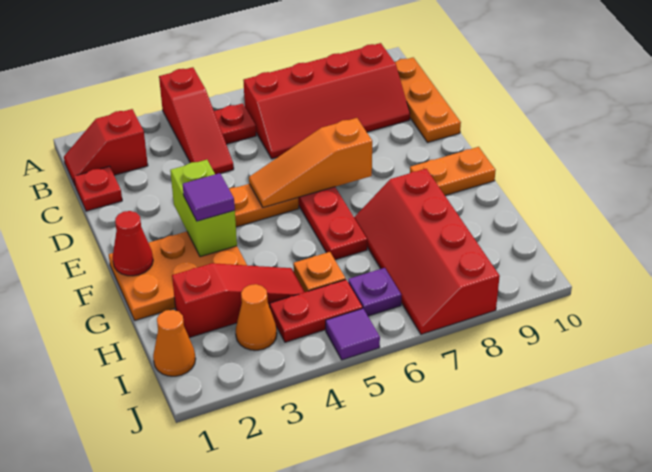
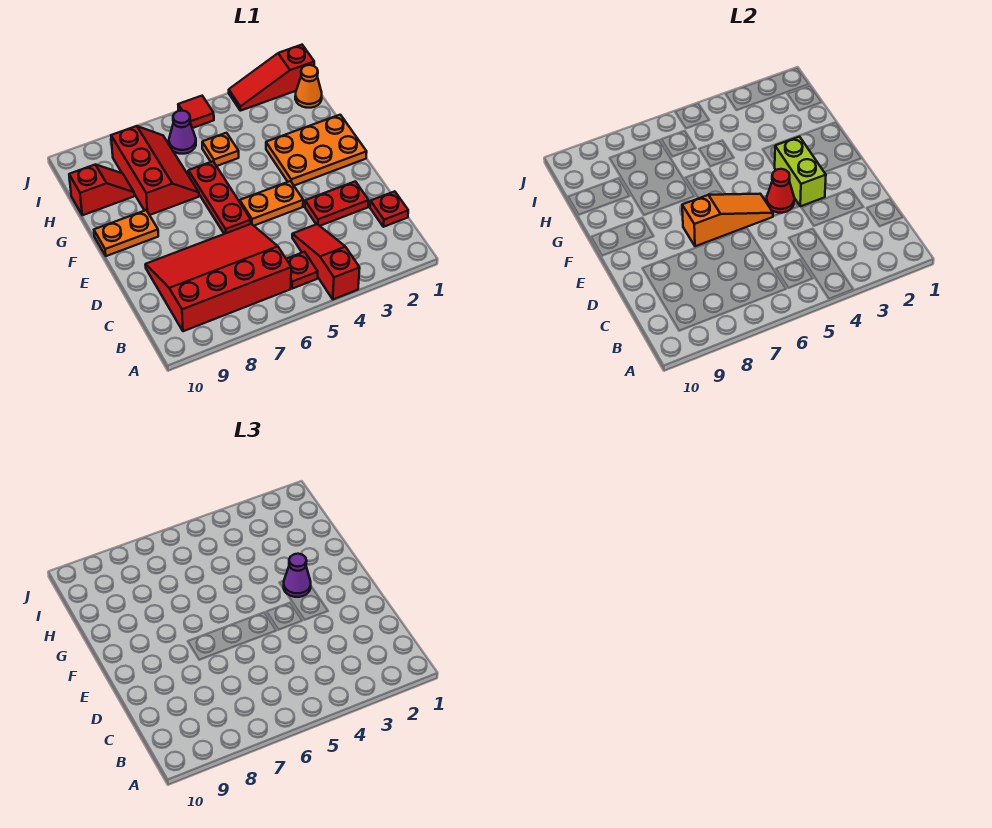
red 1x2 slope [64,109,148,185] -> red 1x2 slope moved to [69,165,134,215]
red 2x4 slope [243,43,410,159] -> red 3x4 slope [145,224,291,331]
orange 1x3 plate [395,57,461,143] -> none
red 1x1 cone [113,211,153,276] -> red 1x1 cone moved to [767,169,794,213]
purple 1x1 tile [183,173,235,221] -> purple 1x1 cone [283,554,311,597]
red 2x4 slope [354,169,500,334] -> red 2x3 slope [111,126,199,215]
red 1x3 slope [172,263,305,338] -> red 1x3 slope moved to [229,45,314,111]
orange 1x1 cone [236,284,277,350] -> none
red 1x2 plate [270,280,362,342] -> red 1x2 plate moved to [305,181,369,226]
purple 1x1 plate [348,268,401,316] -> purple 1x1 cone [169,111,196,154]
purple 1x1 tile [326,308,380,360] -> red 1x1 tile [178,96,214,128]

